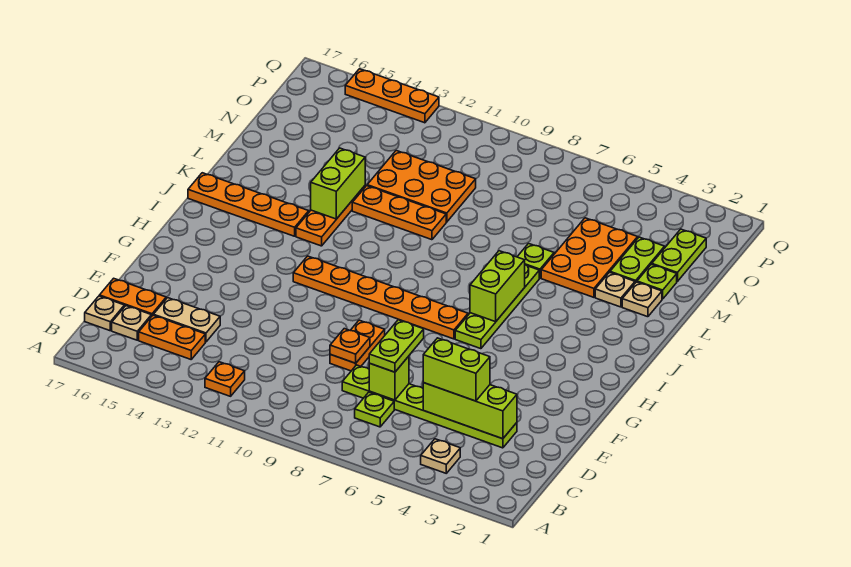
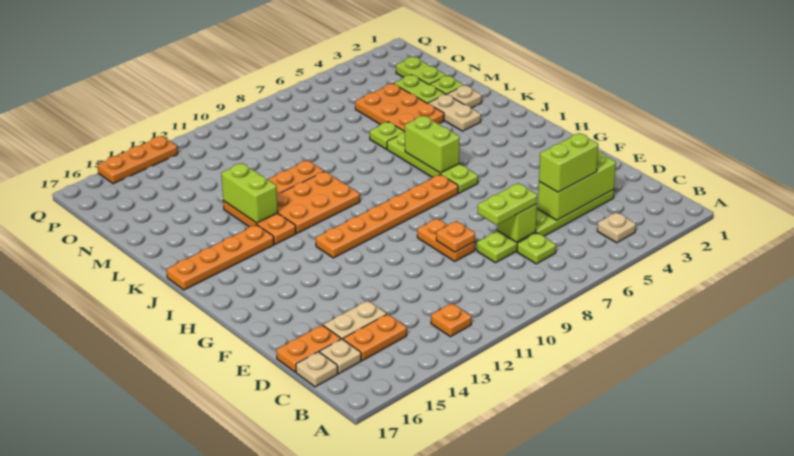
lime 1x2 plate [369,320,424,372] -> lime 1x2 plate turned to [477,183,537,225]
tan 1x1 plate [595,272,635,307] -> tan 1x2 plate [428,95,481,131]
orange 2x3 plate [367,151,476,222] -> orange 2x3 plate moved to [277,172,360,233]

